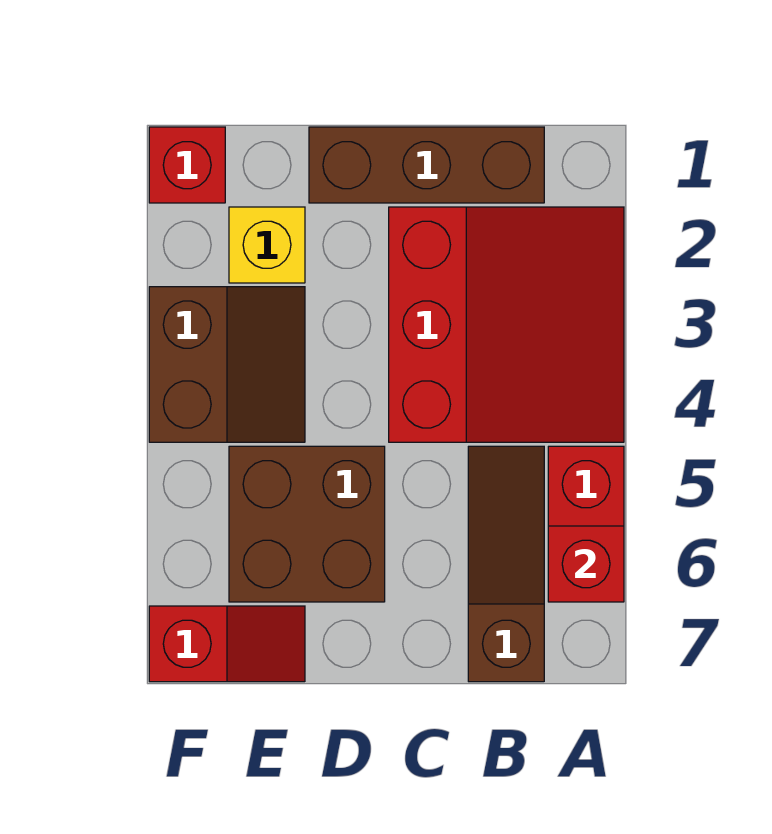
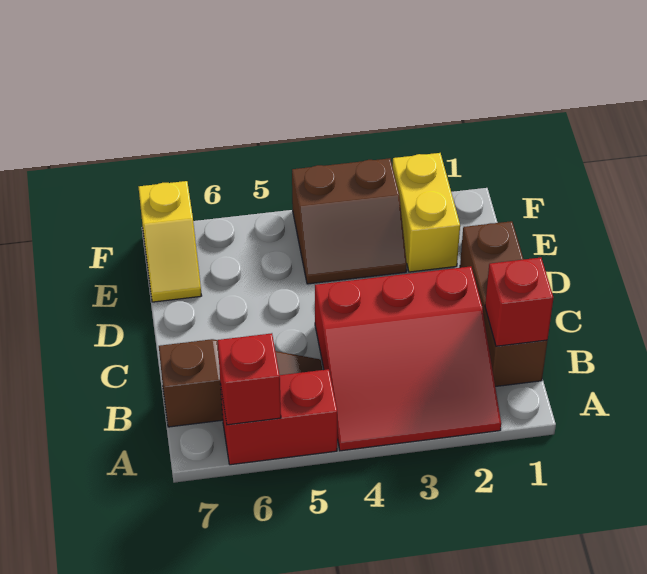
brown 2x2 brick [229,446,385,602] -> none
yellow 1x1 brick [229,207,305,283] -> yellow 1x2 brick [393,153,460,272]
red 1x2 slope [149,606,305,682] -> yellow 1x2 slope [139,181,202,302]
red 1x1 brick [149,127,225,203] -> red 1x1 brick moved to [485,258,553,346]

